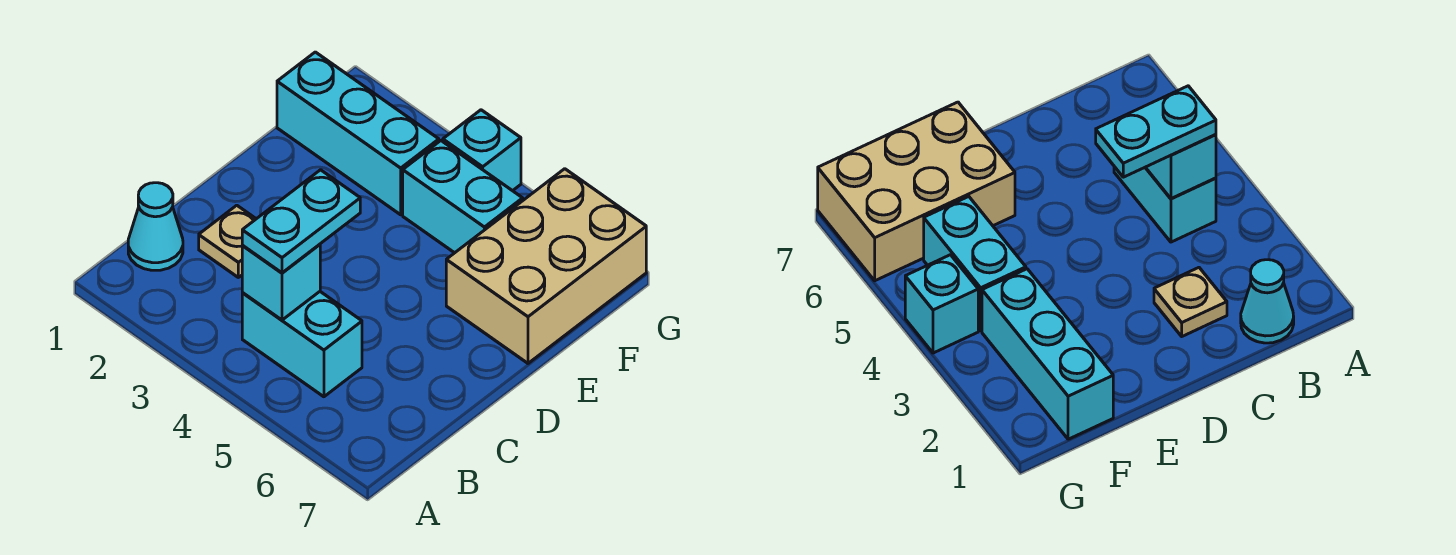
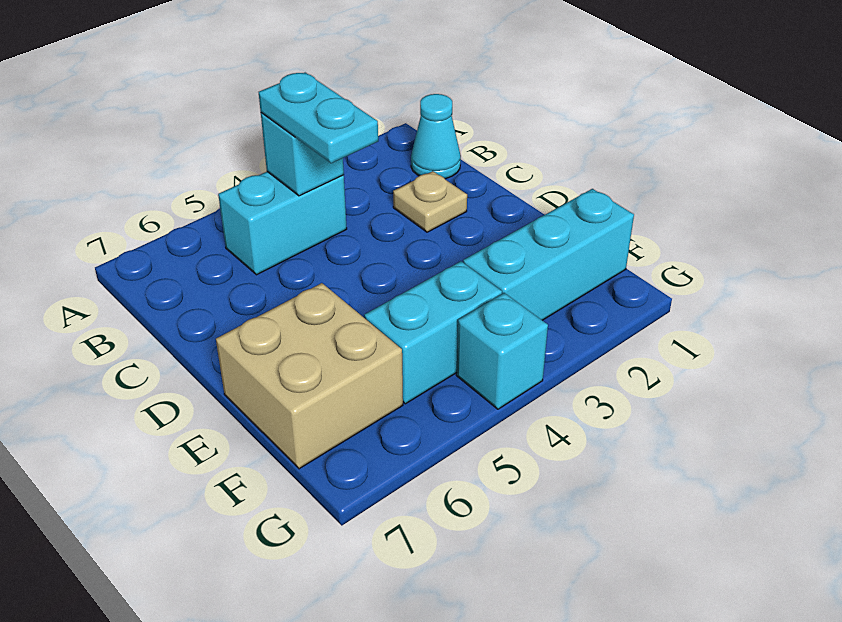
tan 2x3 brick [446,169,646,363] -> tan 2x2 brick [216,283,403,469]

